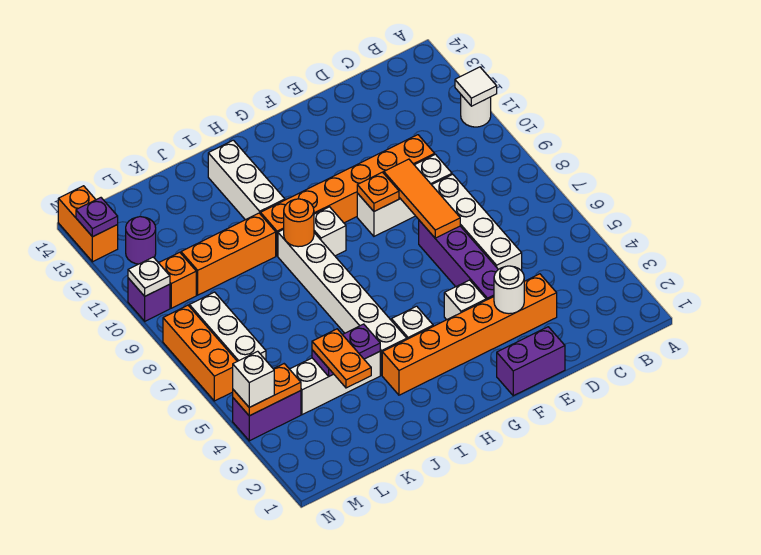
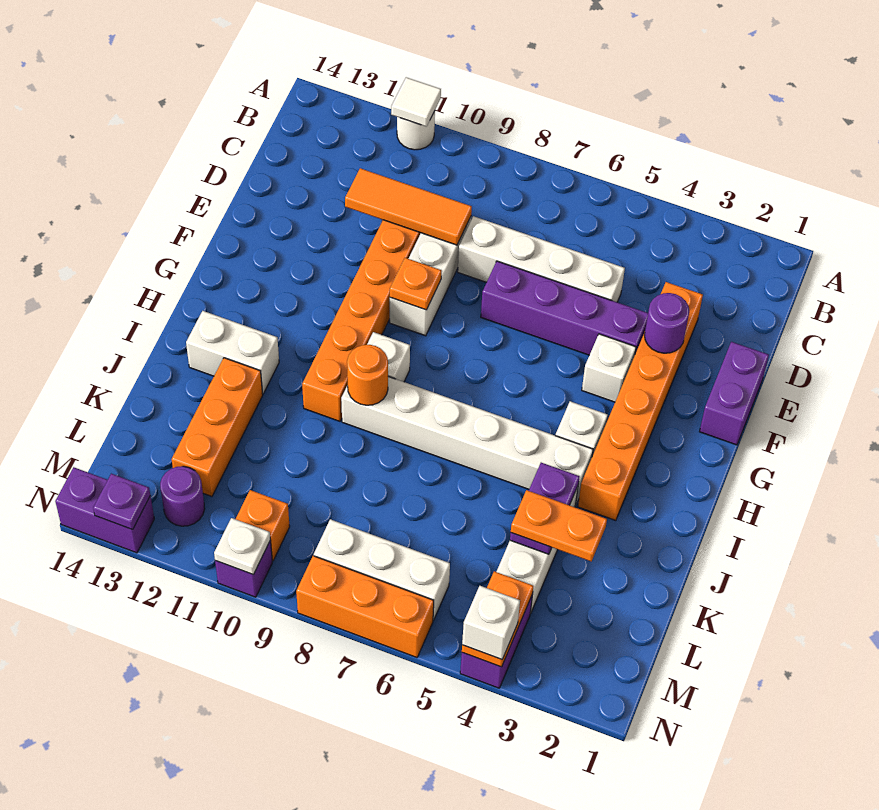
white 1x1 round brick [494,266,524,314] -> purple 1x1 round brick [645,293,689,353]
orange 1x3 tile [384,159,460,238] -> orange 1x3 tile moved to [345,168,472,245]
white 1x3 brick [208,140,285,220] -> white 1x2 brick [186,311,279,394]
orange 1x3 brick [181,213,276,295] -> orange 1x3 brick moved to [172,358,263,496]
orange 1x2 brick [58,186,118,262] -> purple 1x2 brick [55,467,154,553]

